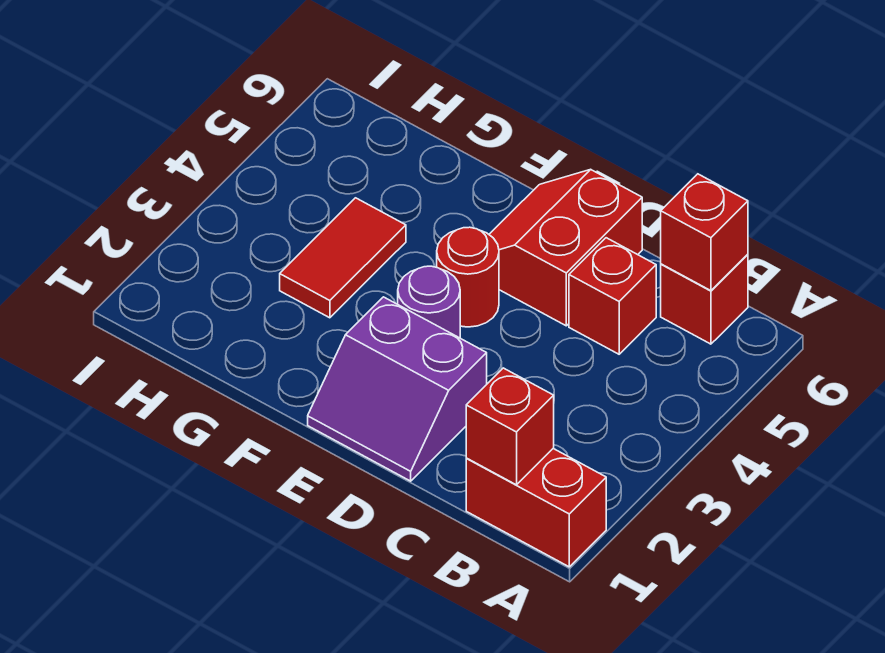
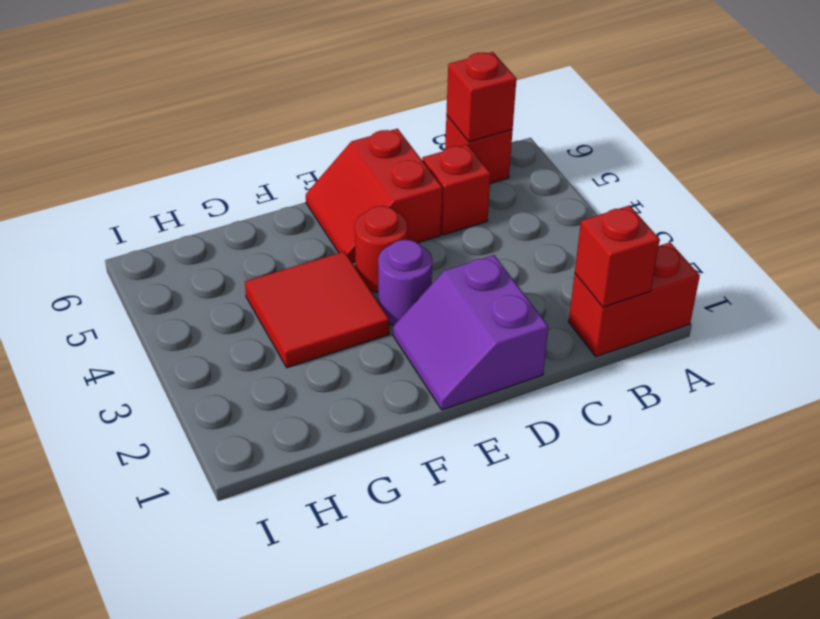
purple 2x2 slope [308,297,487,481] -> purple 2x2 slope turned to [393,255,549,410]
red 1x2 tile [280,198,406,318] -> red 2x2 tile [245,251,389,368]

